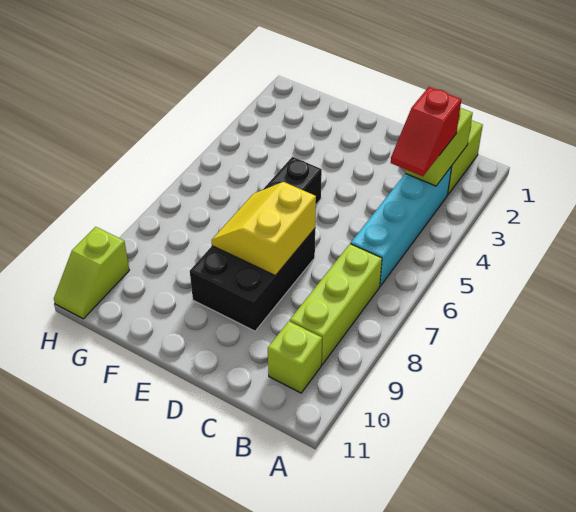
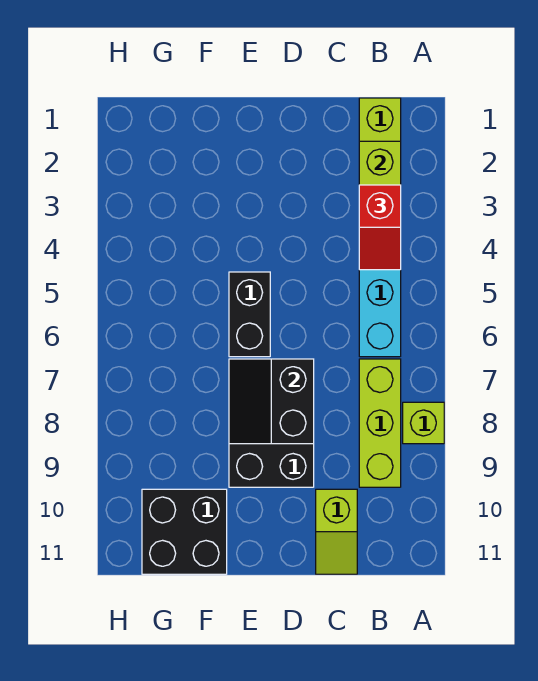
lime 1x1 brick [268,321,322,393] -> lime 1x1 brick moved to [403,402,444,444]
yellow 2x2 slope [211,182,316,276] -> black 2x2 slope [229,359,314,444]
none -> black 2x2 brick [142,489,227,574]
lime 1x2 slope [54,227,129,319] -> lime 1x2 slope moved to [316,489,357,574]

